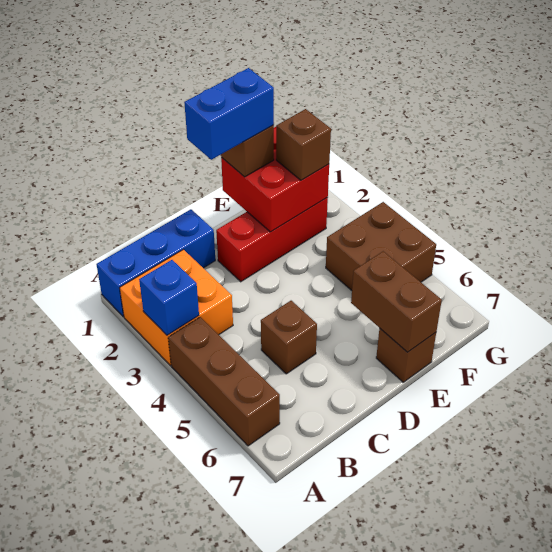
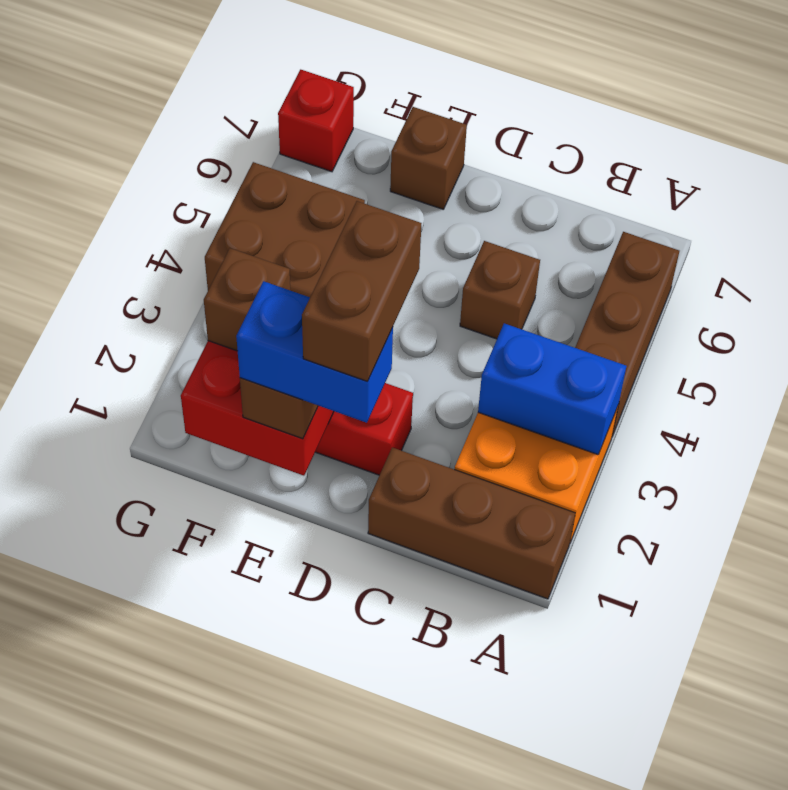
blue 1x3 brick [96,209,215,317] -> brown 1x3 brick [368,447,575,599]
blue 1x1 brick [139,260,199,335] -> blue 1x2 brick [478,323,626,455]
brown 1x2 brick [351,251,442,352] -> brown 1x2 brick moved to [302,201,421,381]
none -> red 1x1 brick [278,70,354,172]

